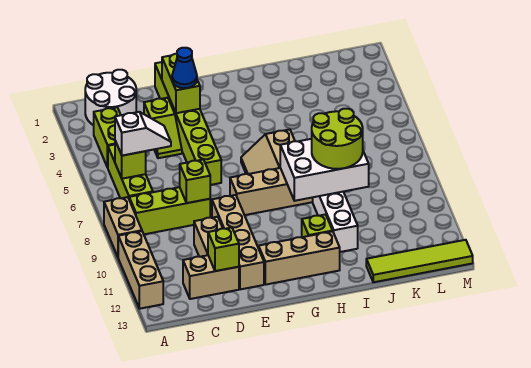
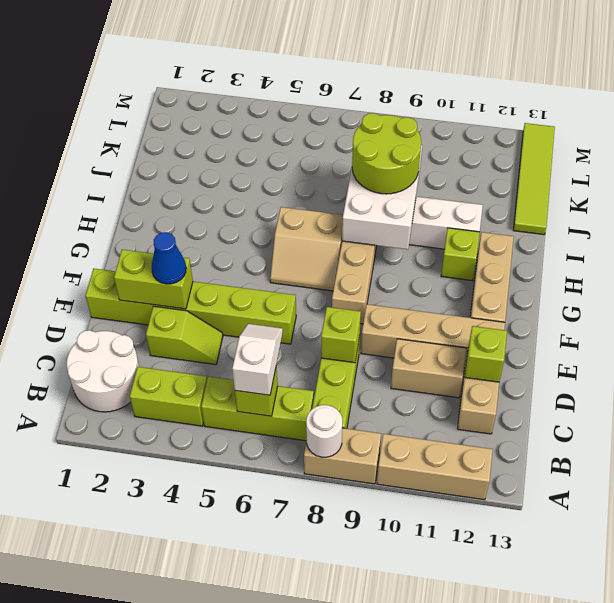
none -> white 1x1 round brick [306,405,342,457]

